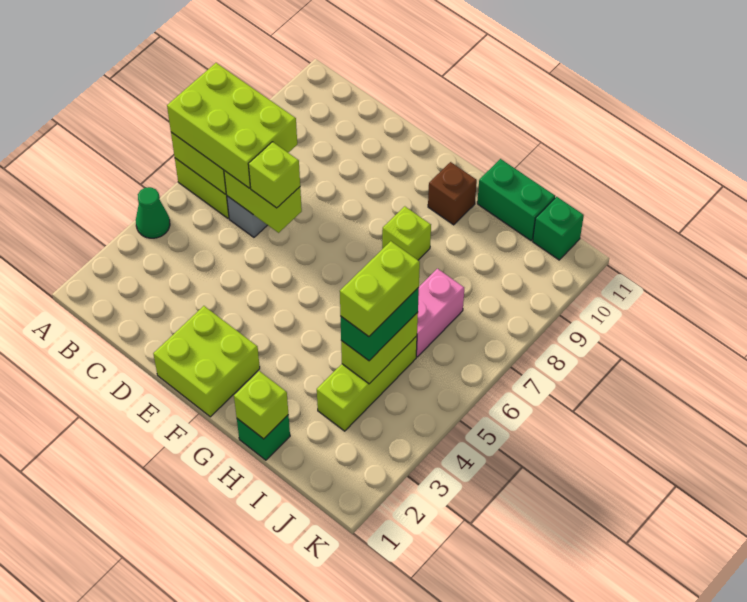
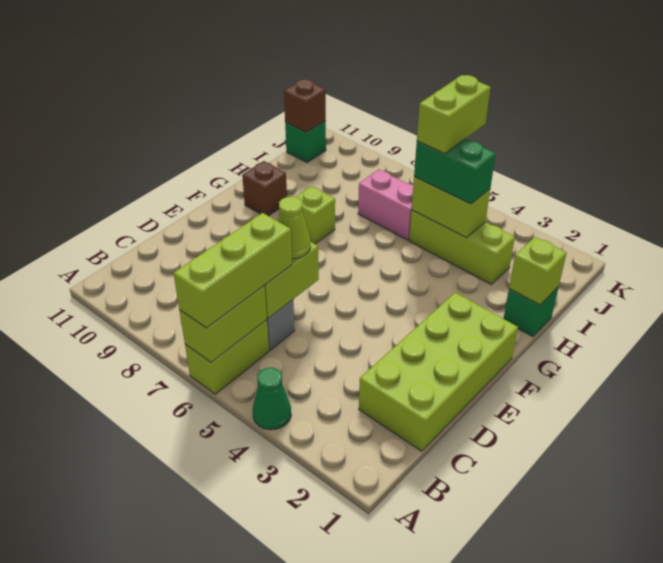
lime 2x3 brick [167,63,297,188] -> lime 1x3 brick [173,213,292,328]
lime 1x1 brick [248,142,300,208] -> lime 1x1 cone [278,197,311,259]
lime 2x2 brick [153,306,260,417] -> lime 2x4 brick [359,293,518,451]
green 1x2 brick [477,159,555,241] -> none
lime 1x2 brick [340,241,420,337] -> lime 1x2 brick turned to [417,75,490,154]
none -> brown 1x1 brick [284,79,326,132]

